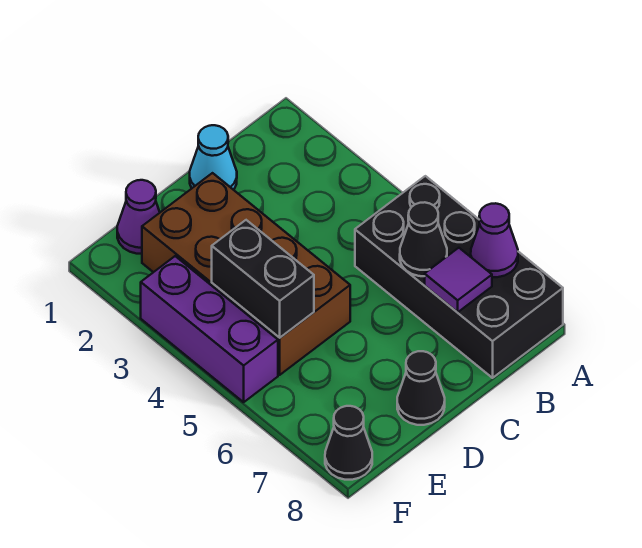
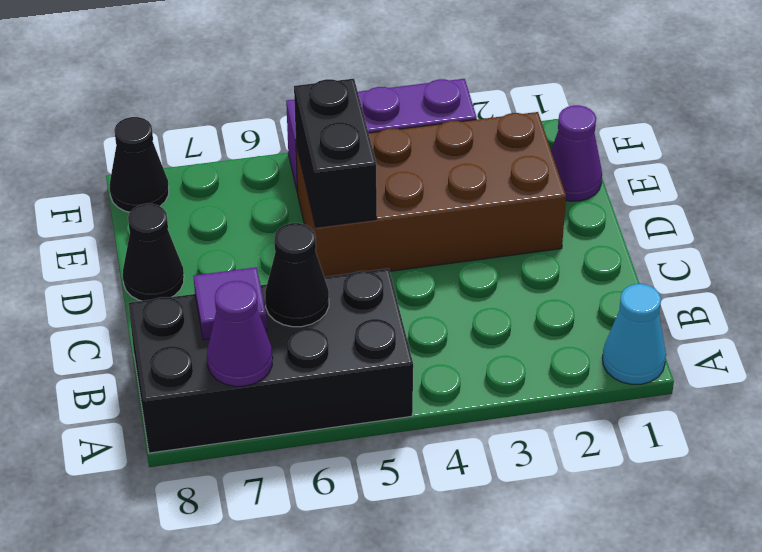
cyan 1x1 cone [190,125,237,190] -> cyan 1x1 cone moved to [602,284,666,384]
black 1x2 brick [212,220,314,338] -> black 1x2 brick turned to [294,79,377,227]

